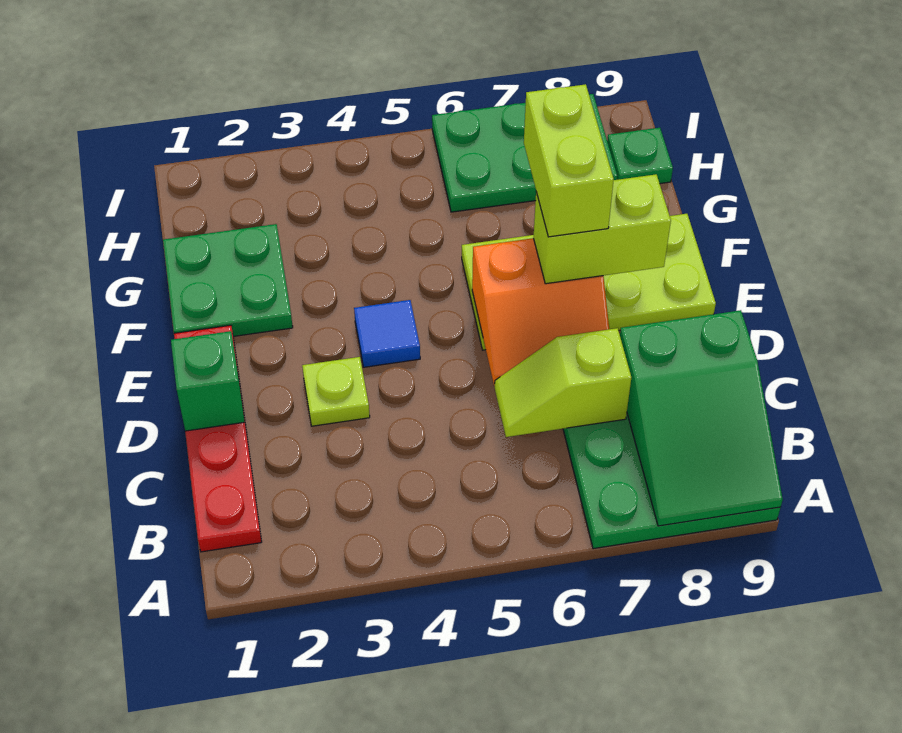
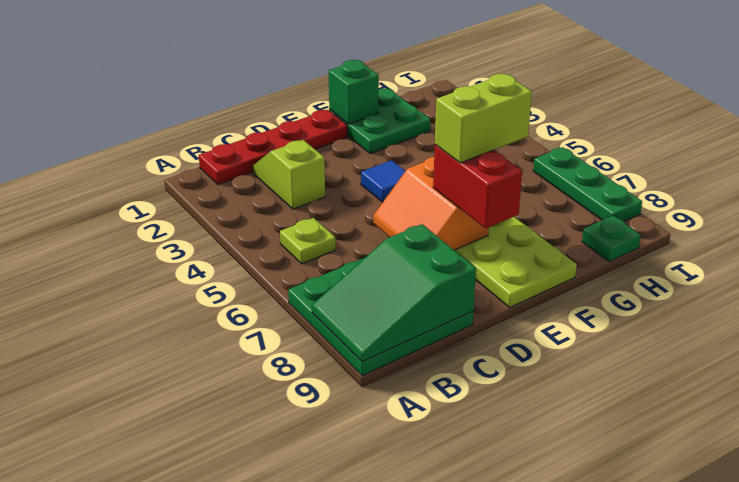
lime 1x2 slope [495,328,631,437] -> lime 1x2 slope moved to [252,140,325,209]
green 1x1 brick [171,331,245,431] -> green 1x1 brick moved to [329,60,379,124]
lime 1x1 plate [302,357,370,426] -> lime 1x1 plate moved to [280,218,336,264]
lime 1x2 brick [533,174,671,284] -> red 1x2 brick [433,145,522,228]
green 2x3 plate [432,94,617,212] -> green 1x3 plate [533,147,642,221]

